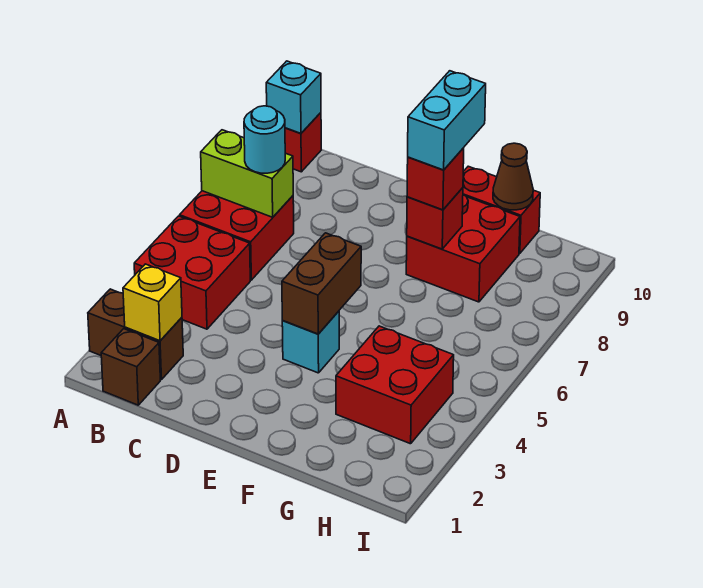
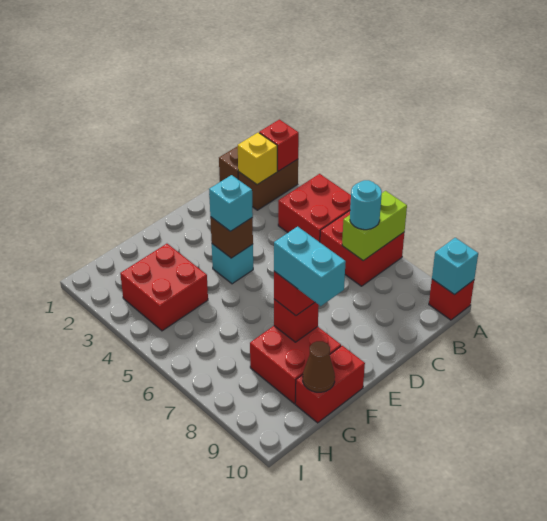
none -> red 1x1 brick [259,120,299,171]
brown 1x2 brick [282,233,361,334] -> brown 1x1 brick [210,217,253,258]
none -> cyan 1x1 brick [209,175,253,231]

